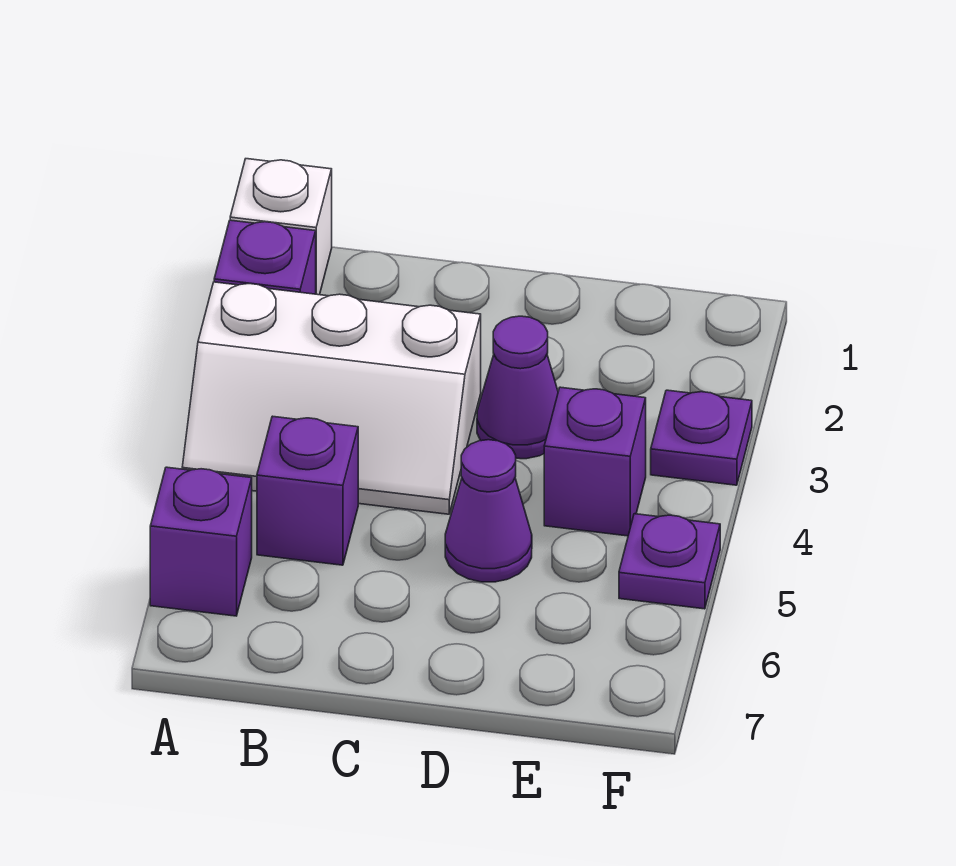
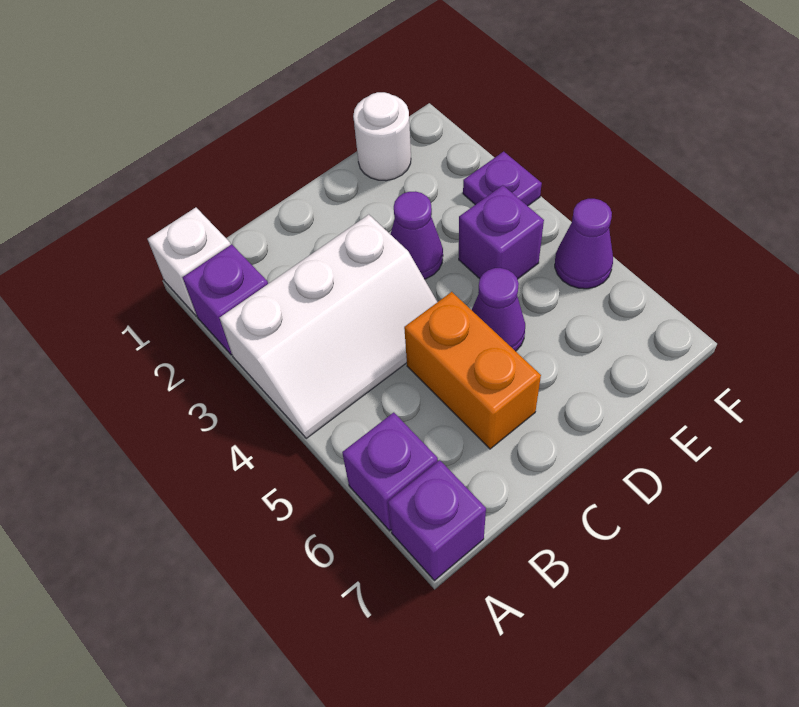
purple 1x1 brick [257,416,358,565] -> purple 1x1 brick moved to [388,460,486,581]
none -> orange 1x2 brick [404,292,541,449]
none -> white 1x1 round brick [353,92,411,181]
purple 1x1 plate [619,514,720,609] -> purple 1x1 cone [555,199,613,289]

